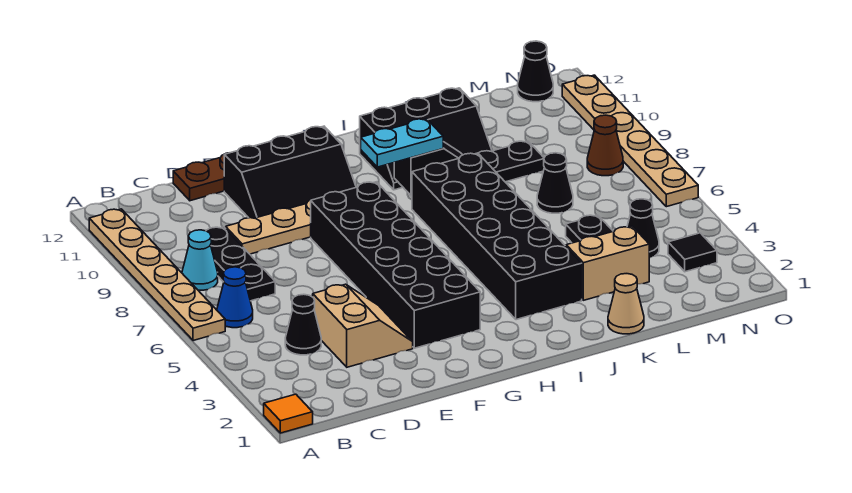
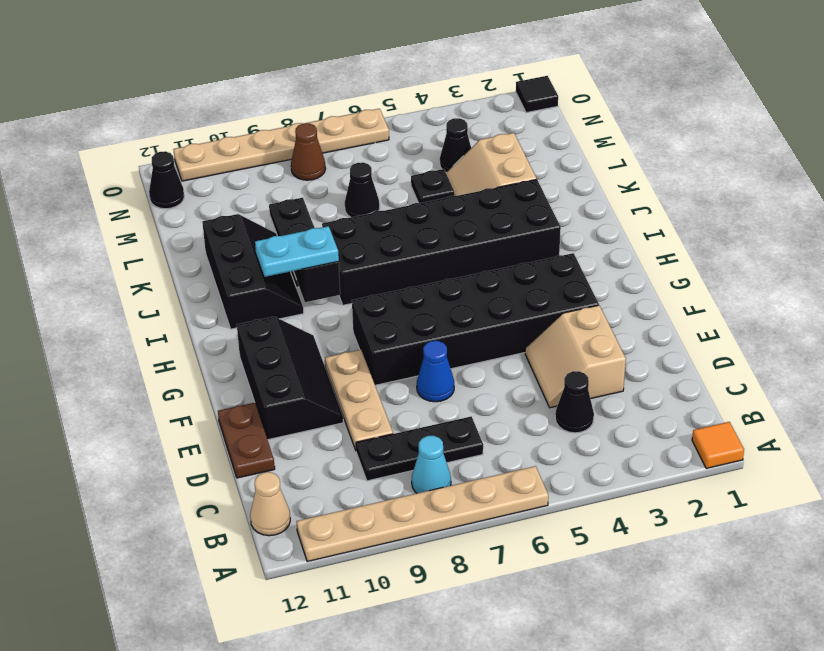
blue 1x1 cone [217,267,253,328] -> blue 1x1 cone moved to [417,341,454,402]
tan 2x2 slope [313,284,413,367] -> tan 2x2 slope turned to [525,305,626,408]
cyan 1x2 plate [361,119,443,167] -> cyan 1x2 plate turned to [255,226,339,277]
tan 1x1 cone [608,274,644,334] -> tan 1x1 cone moved to [250,472,290,536]
black 1x1 tile [668,233,717,272] -> black 1x1 tile moved to [516,76,558,113]

